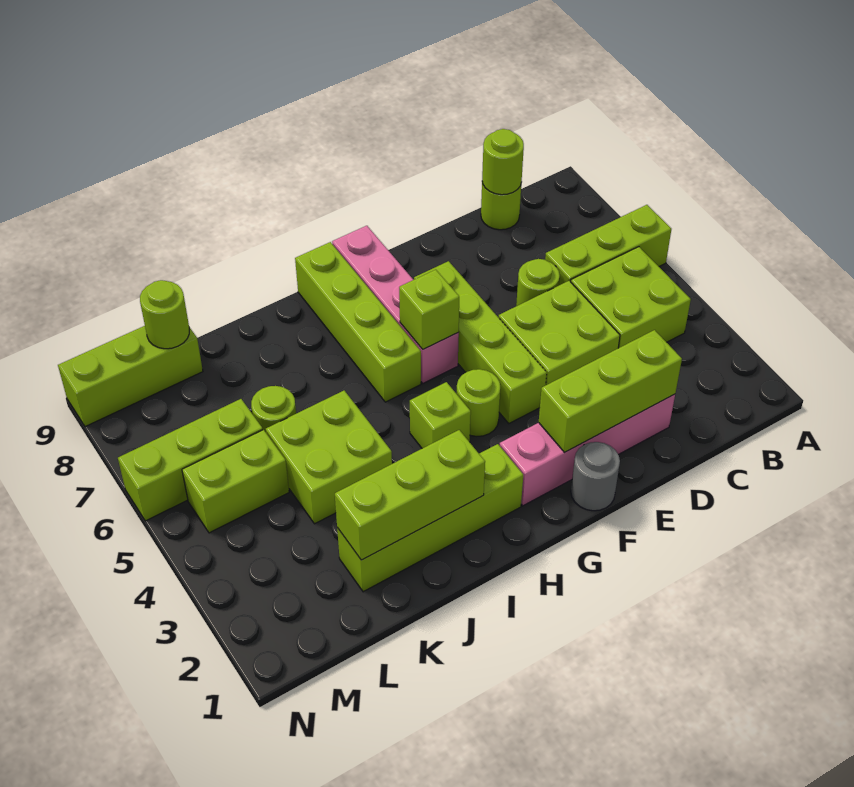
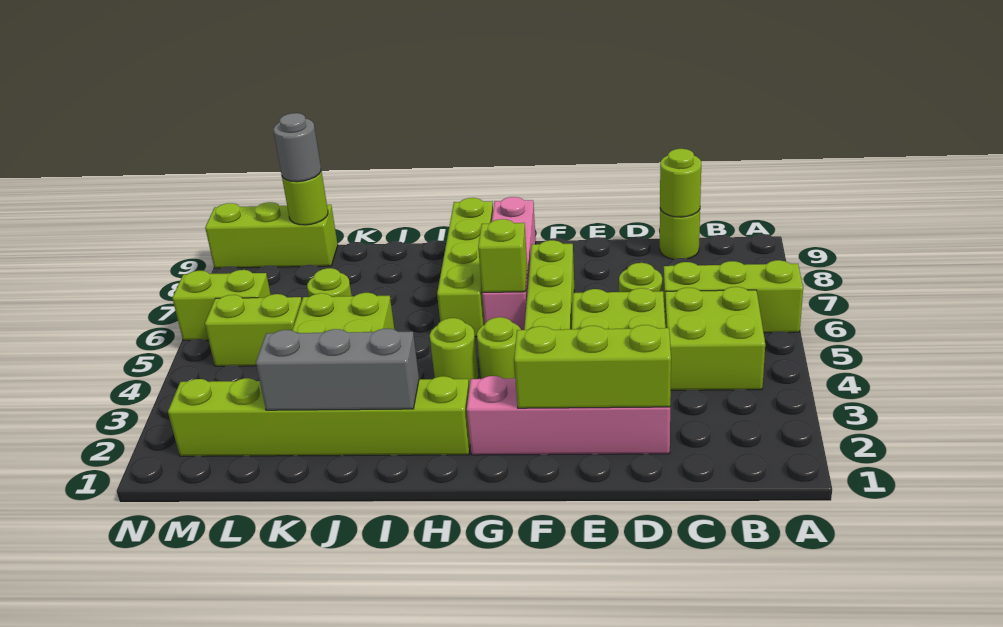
grey 1x1 round brick [571,442,620,511] -> grey 1x1 round brick moved to [274,113,321,182]
lime 1x4 brick [337,444,523,592] -> lime 1x6 brick [168,376,470,456]
lime 1x1 brick [410,382,471,448] -> lime 1x1 round brick [430,318,479,388]
lime 1x3 brick [335,430,485,560] -> grey 1x3 brick [256,329,419,410]
lime 1x3 brick [118,399,263,521] -> lime 1x2 brick [172,270,271,340]

